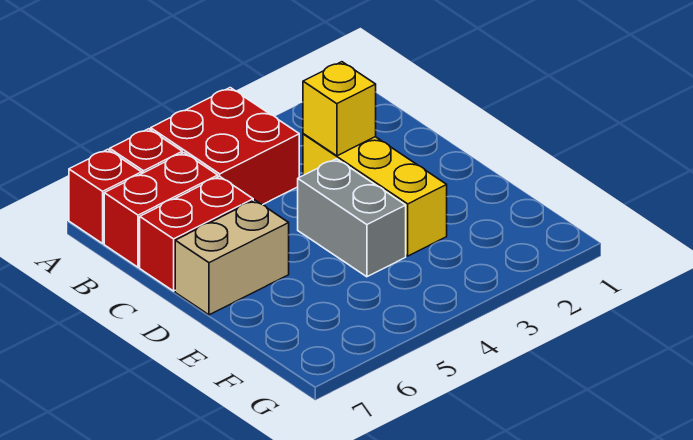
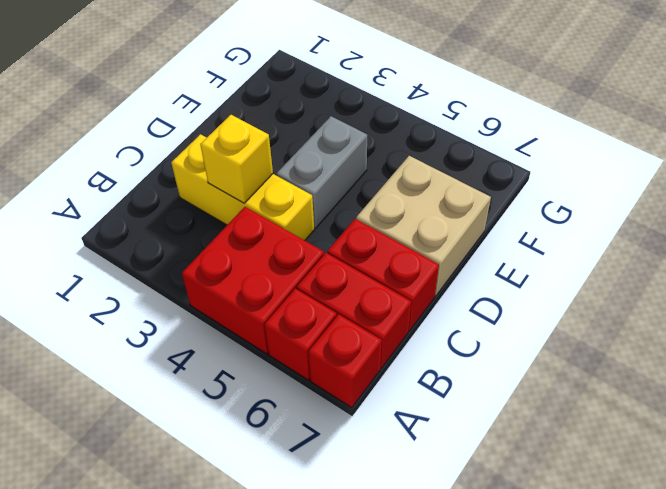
yellow 1x3 brick [303,134,447,256] -> yellow 1x3 brick turned to [171,134,314,240]
tan 1x2 brick [175,200,289,315] -> tan 2x2 brick [356,156,491,296]

